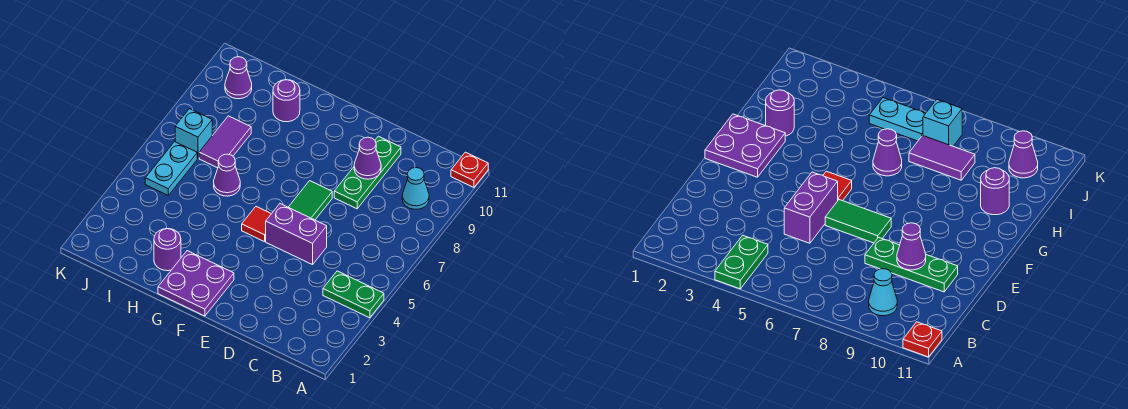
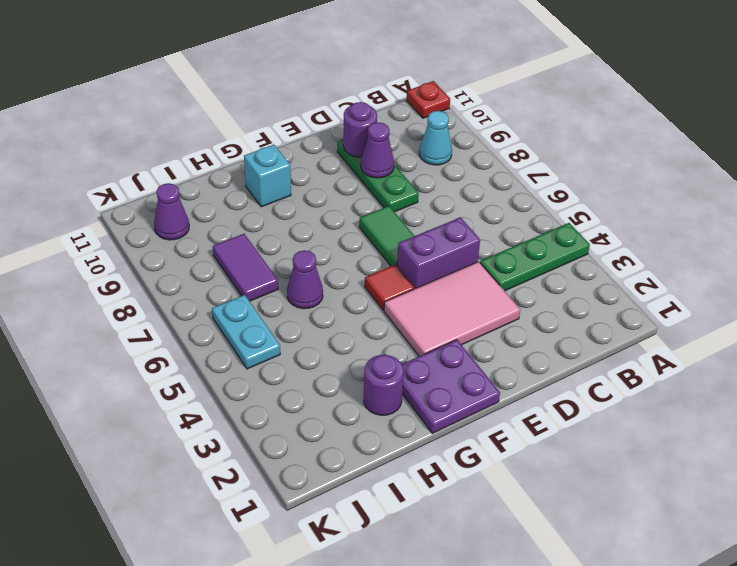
green 1x2 plate [323,271,384,318] -> green 1x3 plate [480,223,590,291]
none -> pink 2x3 tile [384,262,520,356]
purple 1x1 round brick [273,80,300,122] -> purple 1x1 round brick moved to [343,102,377,157]
cyan 1x1 brick [175,109,212,158] -> cyan 1x1 brick moved to [244,145,291,207]

